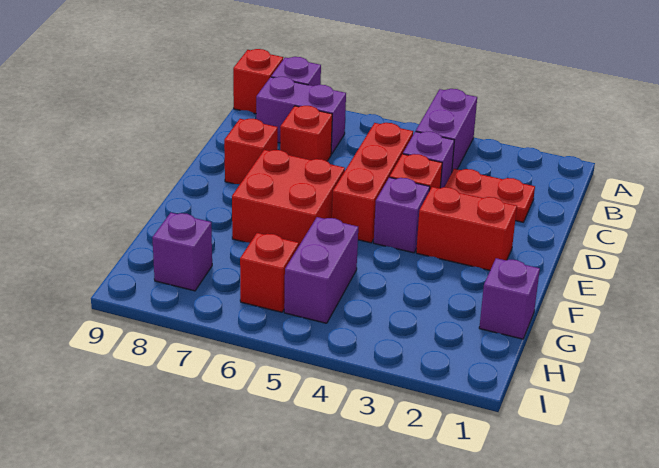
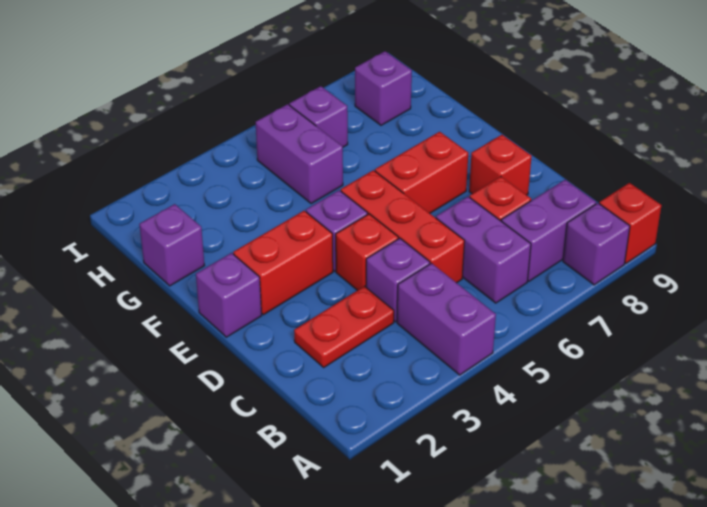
none -> purple 1x2 brick [436,197,531,303]
none -> purple 1x1 brick [196,253,262,337]
red 2x2 brick [232,150,345,245] -> red 1x2 brick [375,132,468,213]
red 1x1 brick [240,233,299,312] -> purple 1x1 brick [289,86,348,147]

